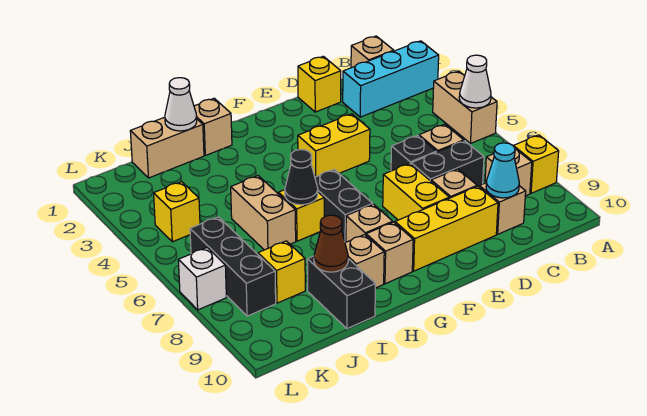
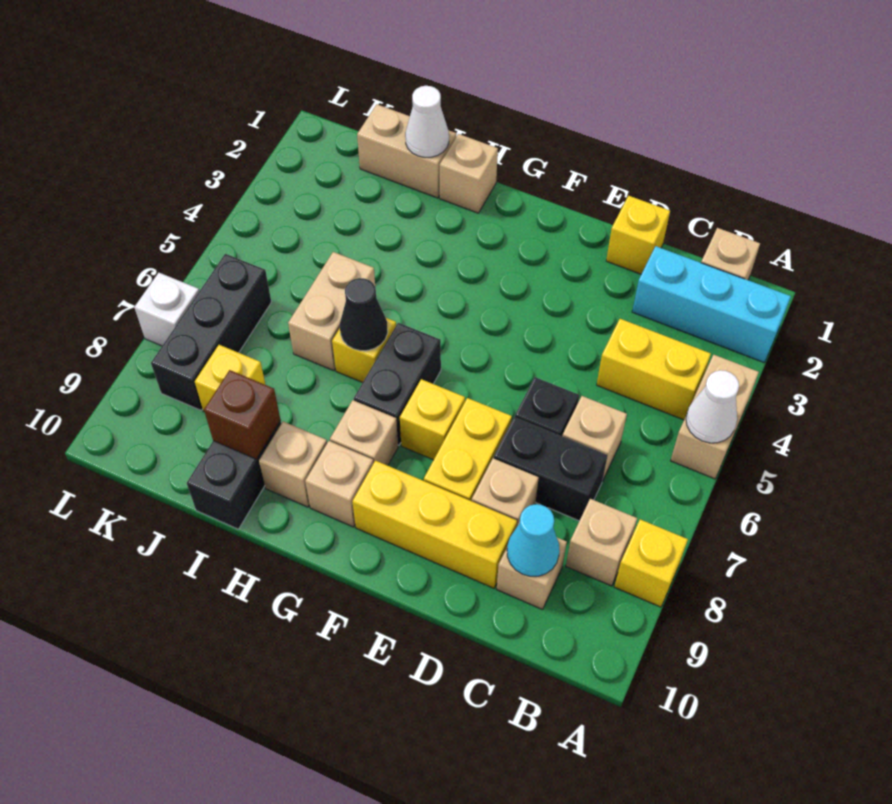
yellow 1x2 brick [298,114,370,177] -> yellow 1x2 brick moved to [597,319,711,420]
brown 1x1 cone [314,215,348,272] -> brown 1x1 brick [204,370,280,459]
yellow 1x1 brick [154,182,200,242] -> yellow 1x1 brick moved to [400,379,465,460]

